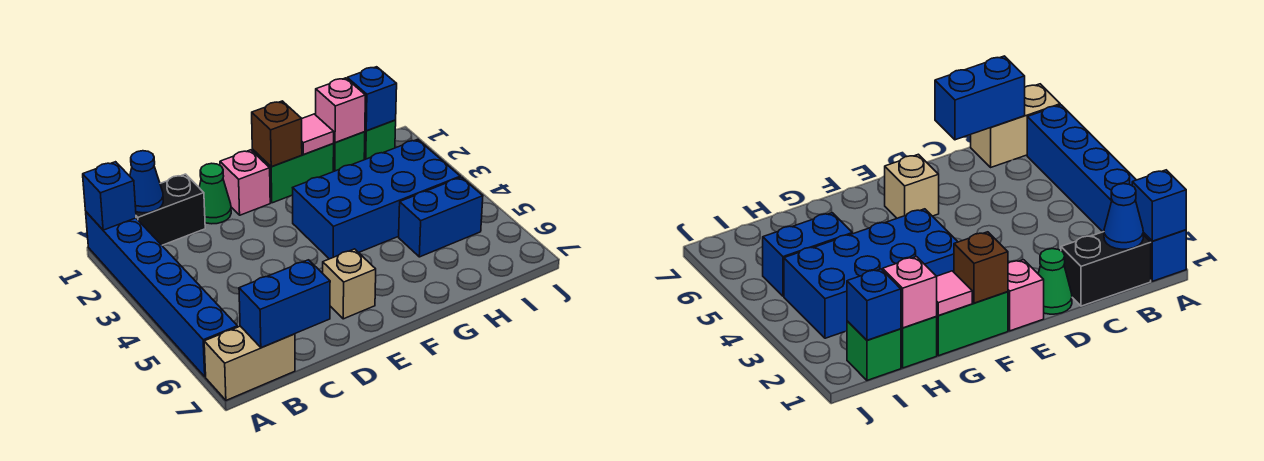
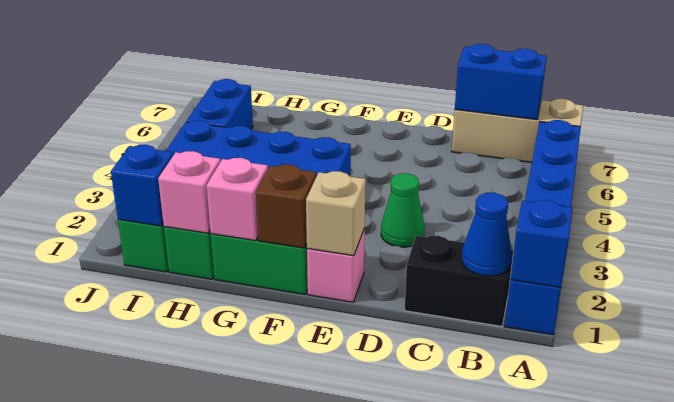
tan 1x2 brick [204,326,295,400] -> tan 1x3 brick [452,99,583,163]
green 1x1 cone [199,163,231,224] -> green 1x1 cone moved to [381,173,425,247]
tan 1x1 brick [323,249,376,319] -> tan 1x1 brick moved to [306,171,366,256]
pink 1x1 tile [302,114,334,155] -> pink 1x1 brick [207,158,268,241]
blue 1x2 brick [399,177,483,257] -> blue 1x2 brick turned to [187,79,253,129]

